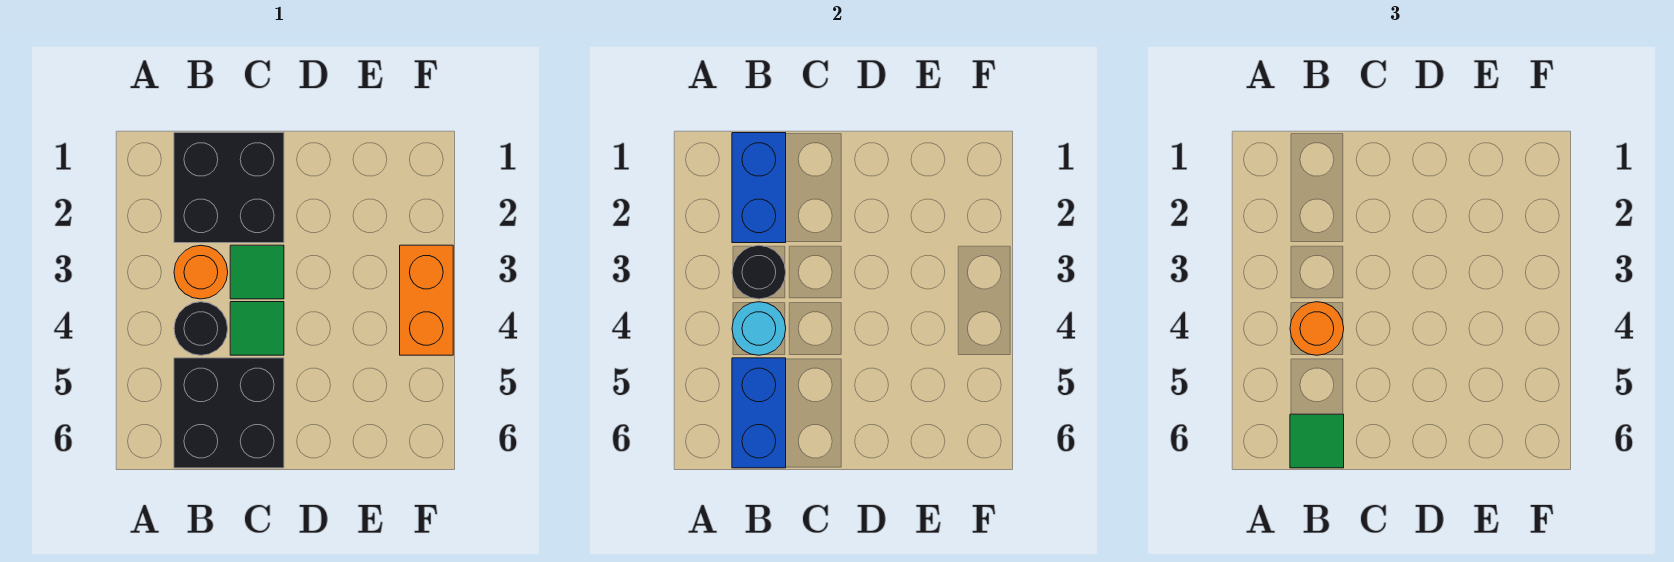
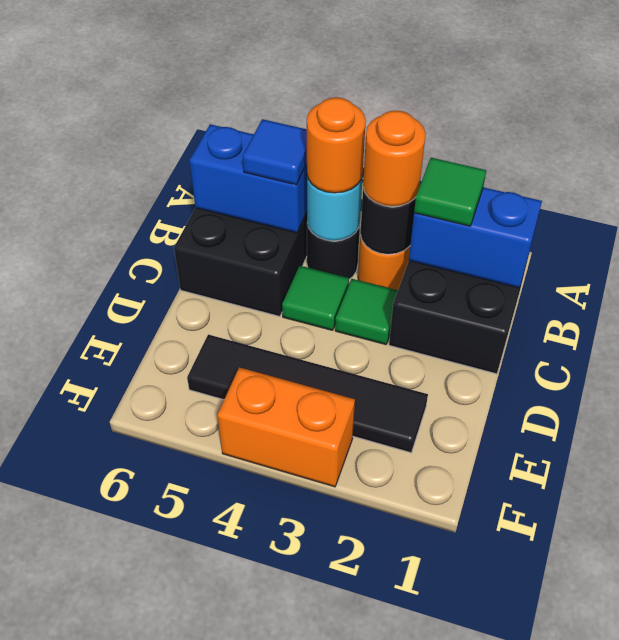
none -> orange 1x1 round brick [363,111,426,207]
none -> blue 1x1 tile [243,119,307,185]
green 1x1 tile [1290,414,1344,468] -> green 1x1 tile moved to [414,158,486,226]
none -> black 1x4 tile [187,334,428,453]

